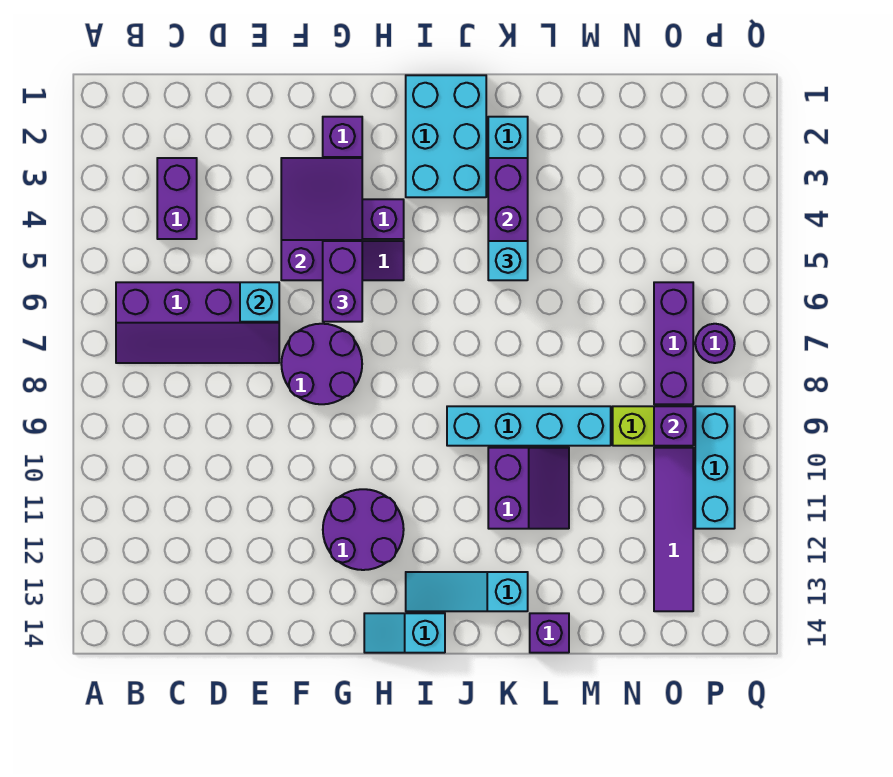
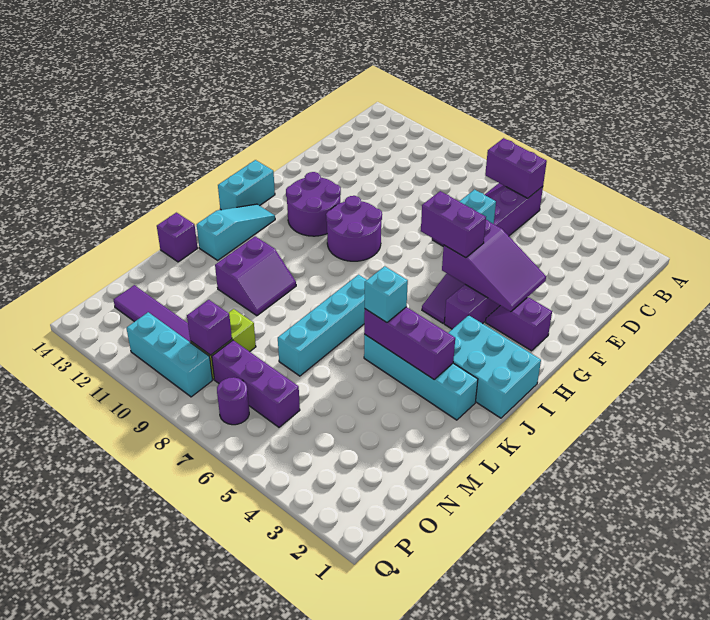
purple 1x2 brick [157,158,197,239] -> purple 1x2 brick moved to [485,138,547,198]
purple 2x2 round brick [281,324,362,404] -> purple 2x2 round brick moved to [326,196,382,261]
cyan 1x2 slope [364,613,445,653] -> cyan 1x2 brick [218,160,275,210]
cyan 1x4 brick [447,406,611,446] -> cyan 1x4 brick moved to [278,275,367,376]
purple 2x2 slope [488,448,569,529] -> purple 2x2 slope turned to [215,236,296,316]

